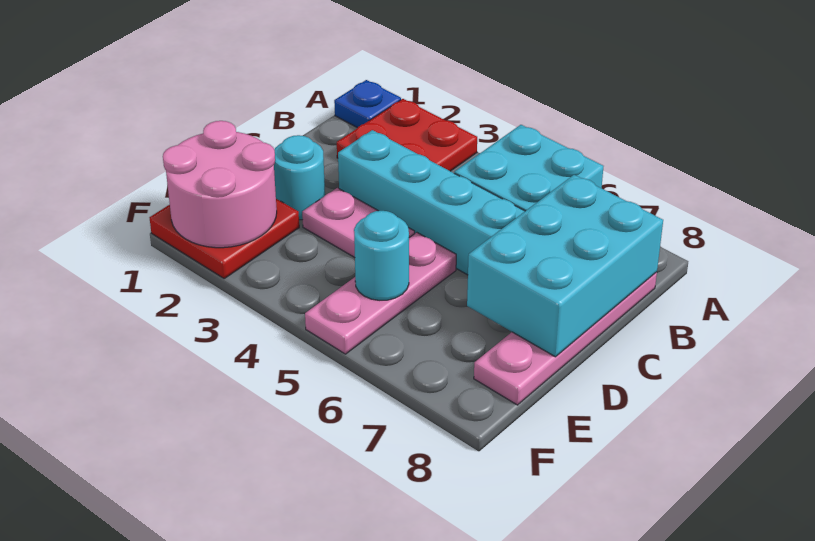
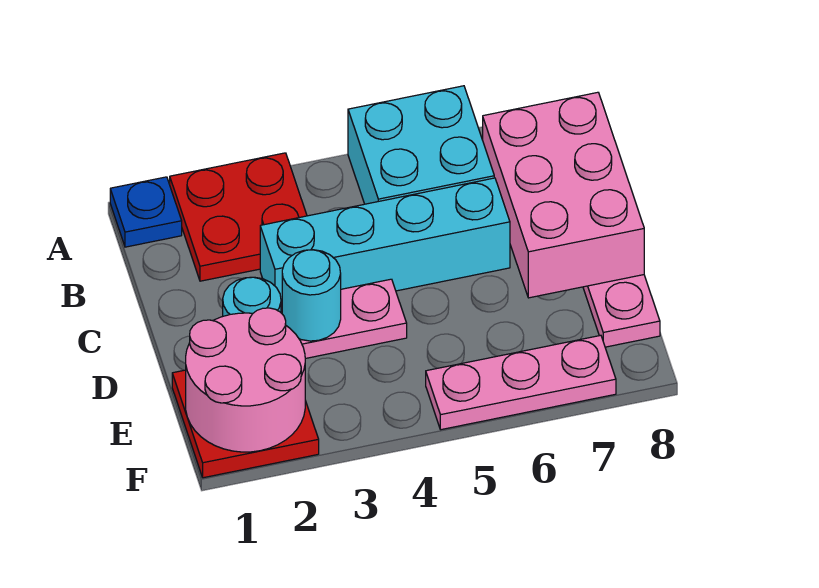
cyan 2x3 brick [467,175,663,357] -> pink 2x3 brick [483,92,644,298]
pink 1x3 plate [305,232,456,354] -> pink 1x3 plate turned to [426,335,616,430]
cyan 1x1 round brick [354,211,409,300] -> cyan 1x1 round brick moved to [282,250,341,341]

